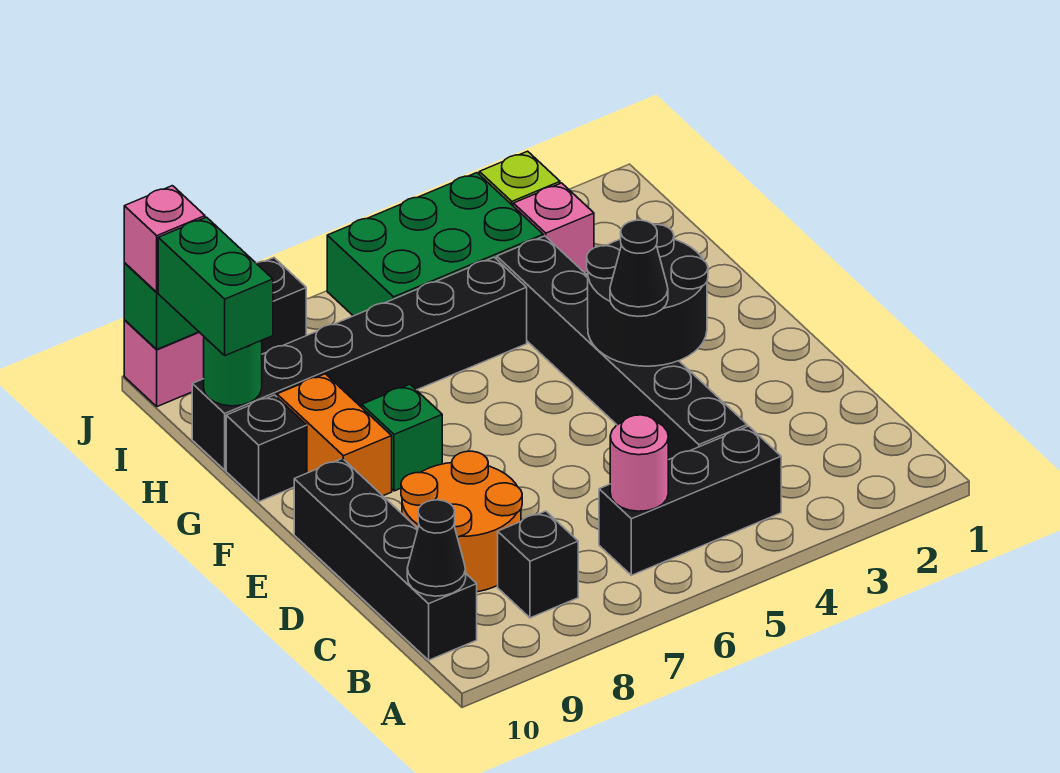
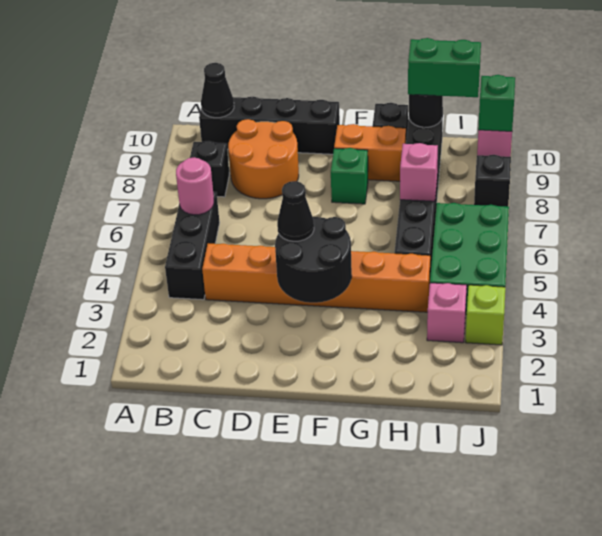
black 1x6 brick [497,236,747,460] -> orange 1x6 brick [202,243,430,312]
green 1x1 round brick [204,337,262,406] -> black 1x1 round brick [409,94,443,127]
pink 1x1 brick [124,186,205,292] -> pink 1x1 brick moved to [400,143,438,201]

